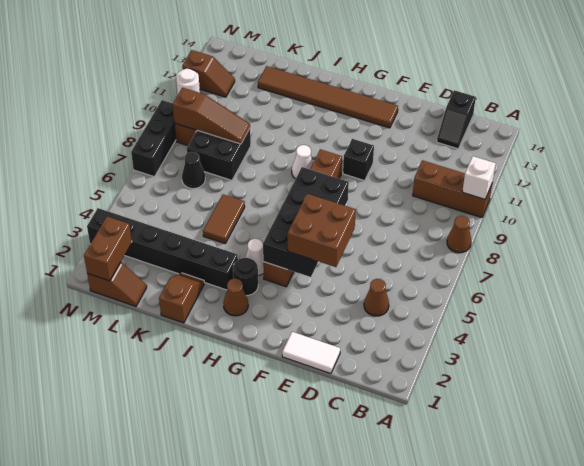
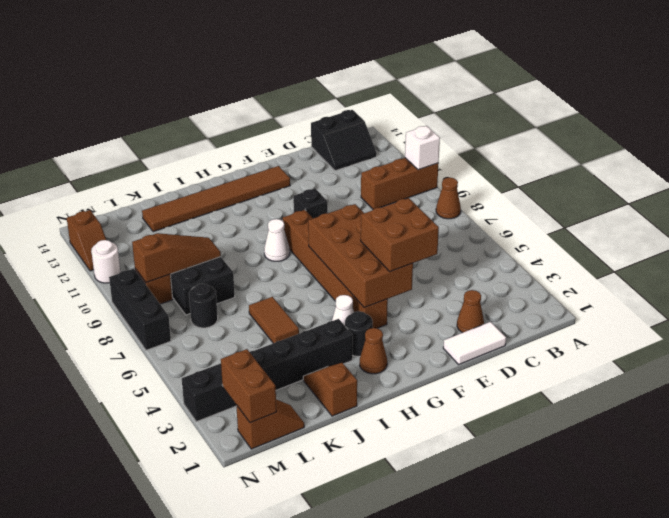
brown 1x1 cone [364,279,389,316] -> brown 1x1 cone moved to [457,290,484,333]
black 1x2 slope [437,90,476,149] -> black 2x2 slope [311,110,377,171]
black 2x4 brick [263,167,349,277] -> brown 2x4 brick [308,204,413,308]
black 1x1 cone [182,152,205,189] -> black 1x1 round brick [189,284,218,328]
brown 1x2 slope [182,50,235,97] -> brown 1x2 slope turned to [67,210,106,271]

